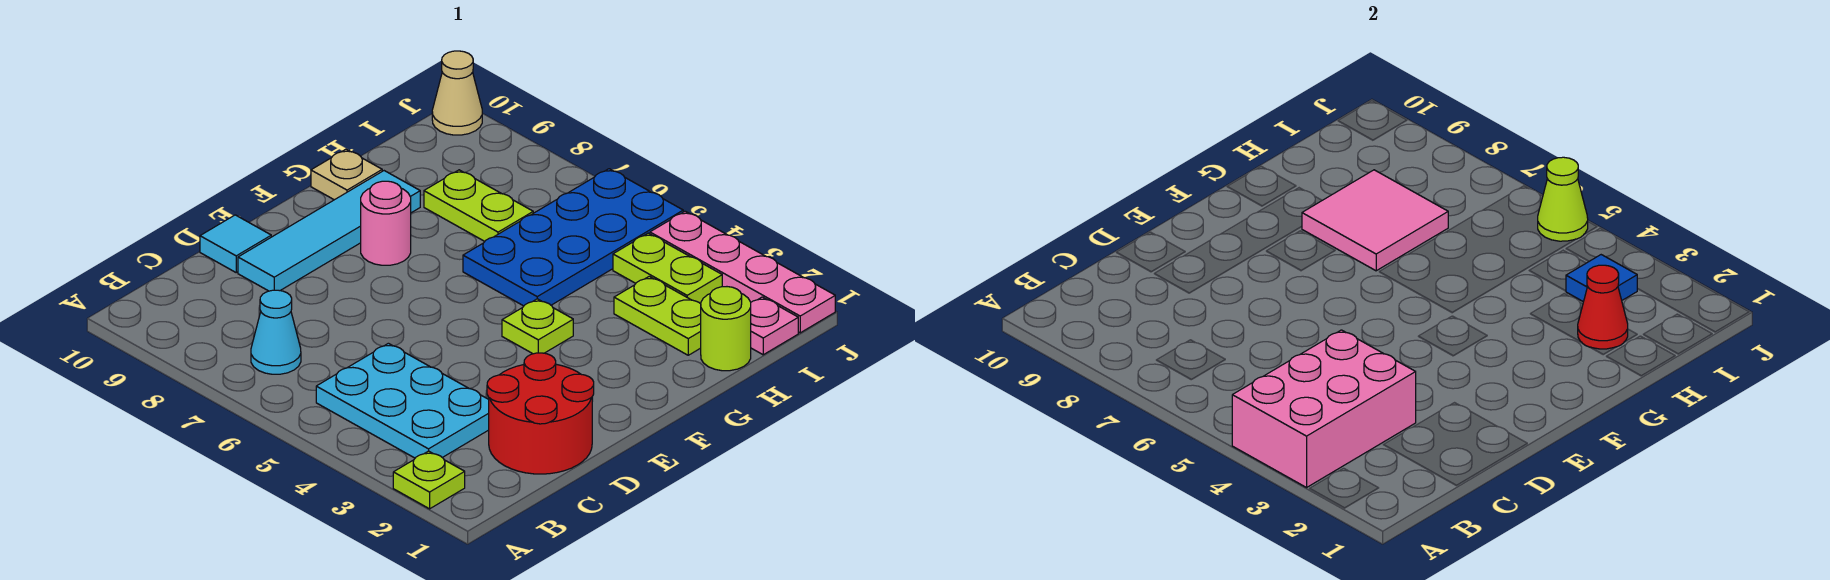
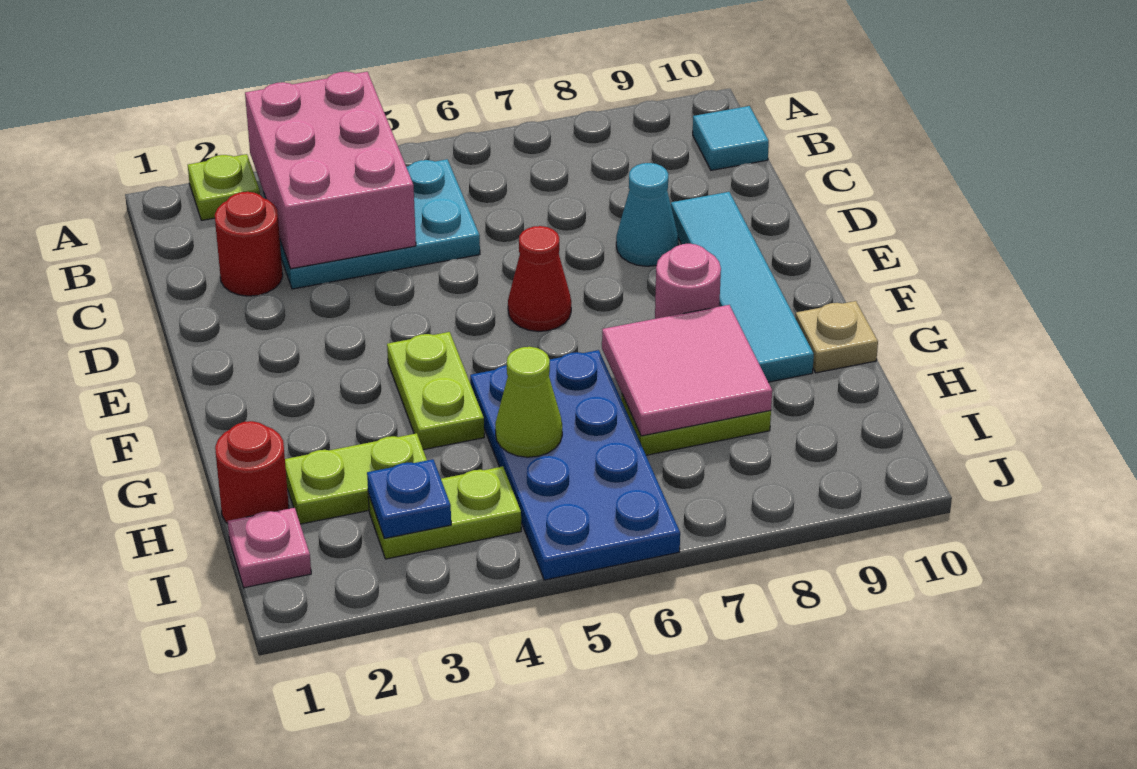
cyan 1x1 cone [251,290,301,374] -> cyan 1x1 cone moved to [616,163,678,266]
red 2x2 round brick [487,353,594,474] -> red 1x1 round brick [215,192,283,296]
cyan 1x1 tile [200,215,271,272] -> cyan 1x1 tile moved to [693,106,769,170]
lime 1x1 plate [502,299,573,354] -> lime 1x2 plate [387,332,484,450]
lime 1x1 round brick [701,287,751,371] -> red 1x1 round brick [215,421,289,524]
red 1x1 cone [1578,265,1628,349] -> red 1x1 cone moved to [508,226,571,332]
blue 1x1 tile [1566,255,1637,302] -> blue 1x1 plate [367,459,451,539]
pink 1x4 plate [650,211,835,333] -> none
lime 1x1 cone [1538,157,1588,241] -> lime 1x1 cone moved to [495,347,562,457]
tan 1x1 cone [432,51,482,135] -> none

